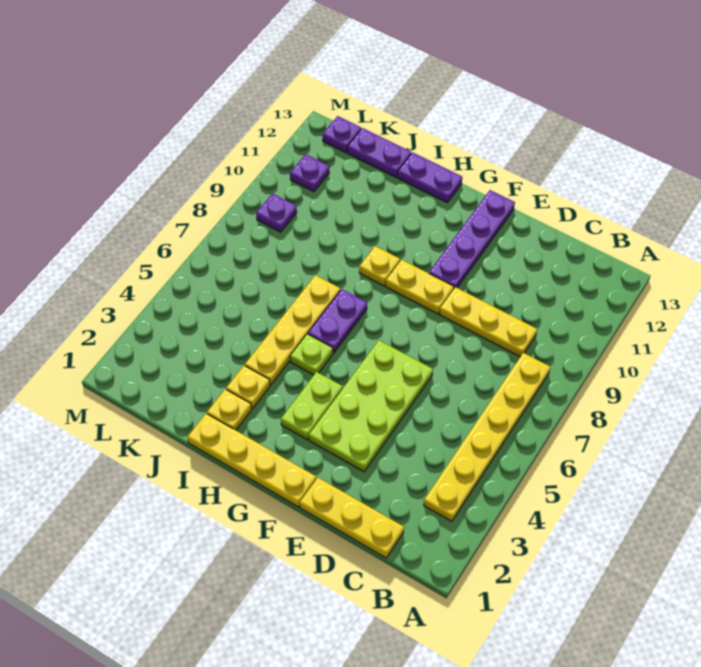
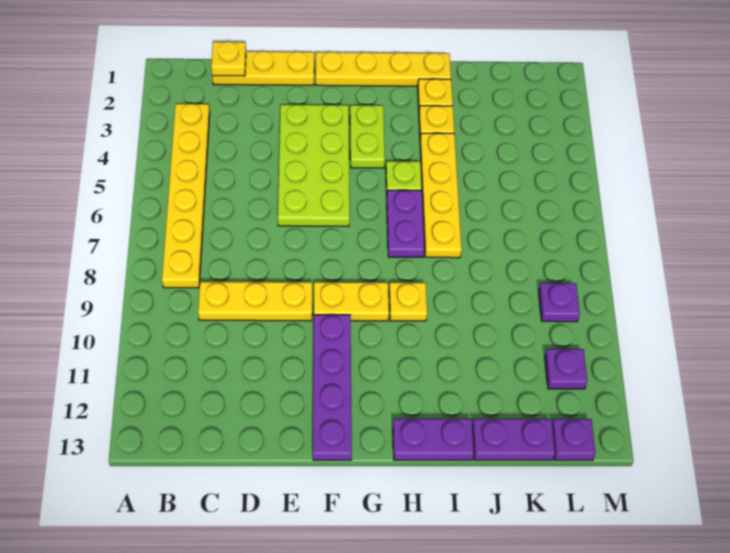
none -> yellow 1x1 plate [211,42,246,76]

